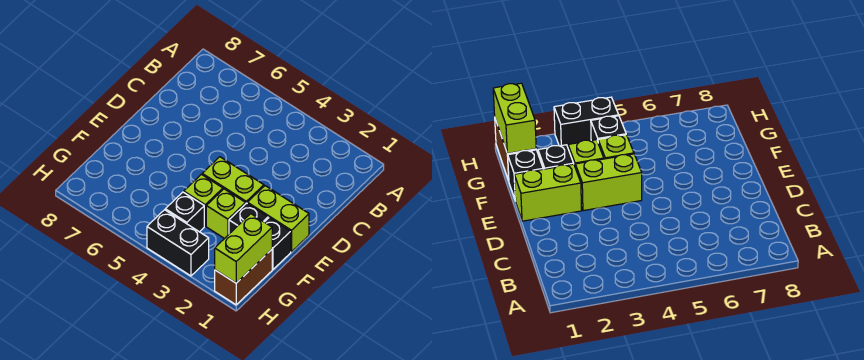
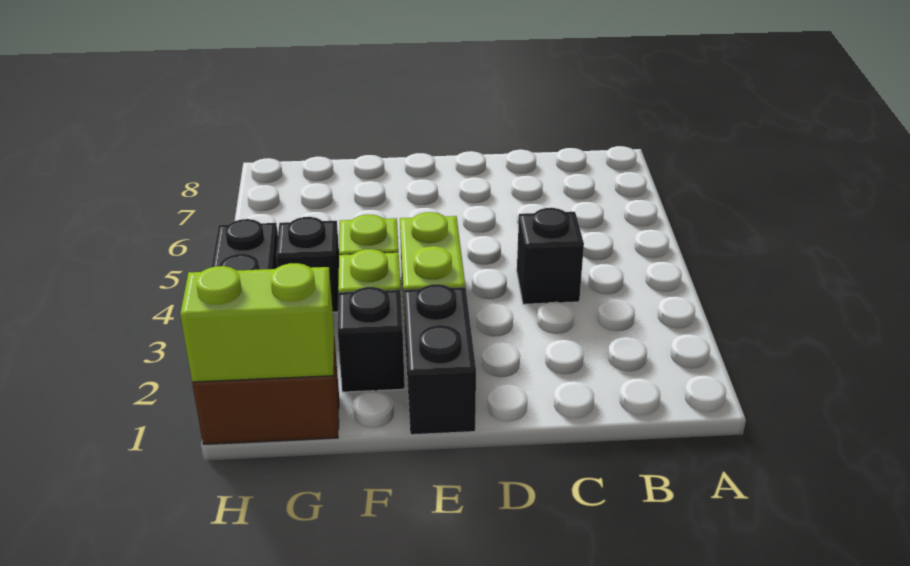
lime 1x2 brick [247,186,309,252] -> black 1x2 brick [404,284,476,435]
black 1x1 brick [265,218,291,269] -> black 1x1 brick moved to [517,208,584,304]

